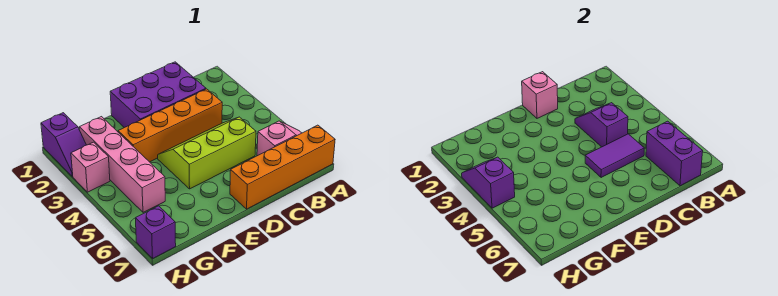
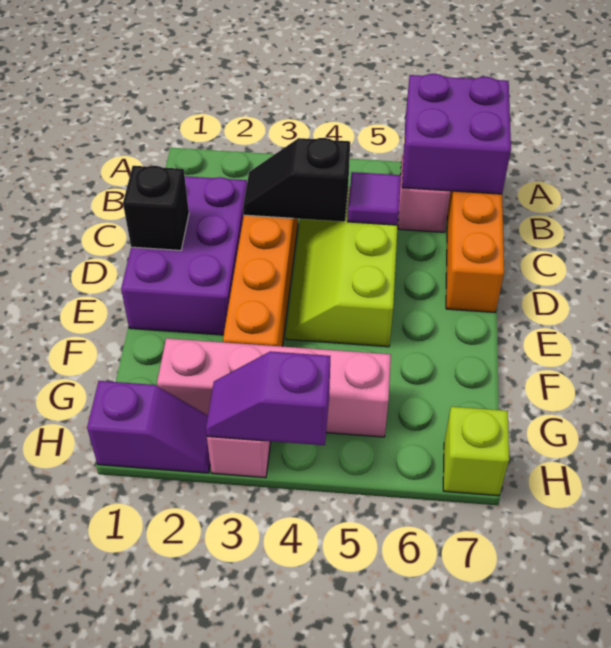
purple 1x2 brick [646,121,703,186] -> purple 2x2 brick [402,74,511,194]
purple 1x2 slope [575,103,628,147] -> black 1x2 slope [243,138,350,222]
purple 1x2 tile [585,134,644,178] -> purple 1x1 tile [348,172,401,225]
pink 1x1 brick [522,72,558,118] -> black 1x1 brick [123,166,189,250]
purple 1x1 brick [135,206,176,258] -> lime 1x1 brick [443,407,509,496]

